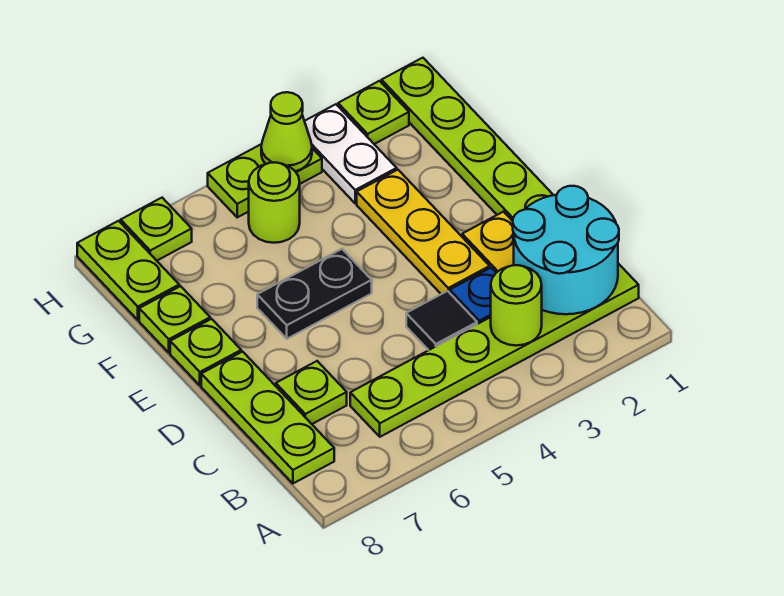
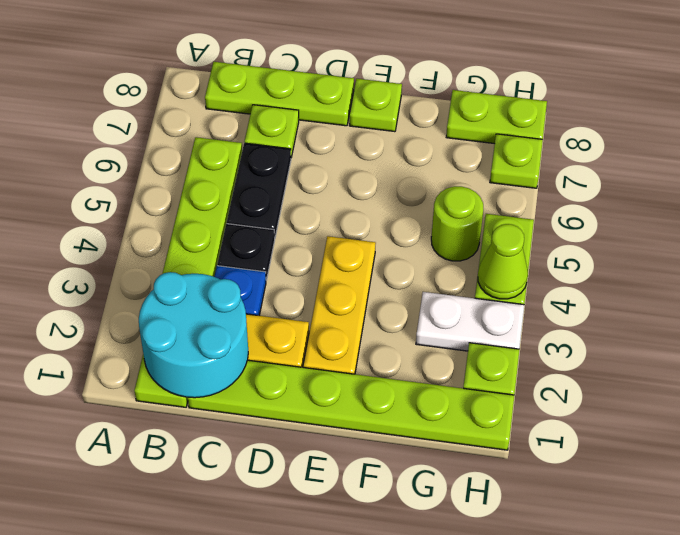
lime 1x1 round brick [491,265,542,346] -> none
black 1x1 tile [406,291,477,350] -> black 1x1 plate [217,224,275,280]
yellow 1x3 plate [357,170,490,294] -> yellow 1x3 plate turned to [303,236,376,374]
black 1x2 plate [257,249,372,339] -> black 1x2 plate moved to [227,143,291,237]
lime 1x1 plate [139,286,210,353] -> none

